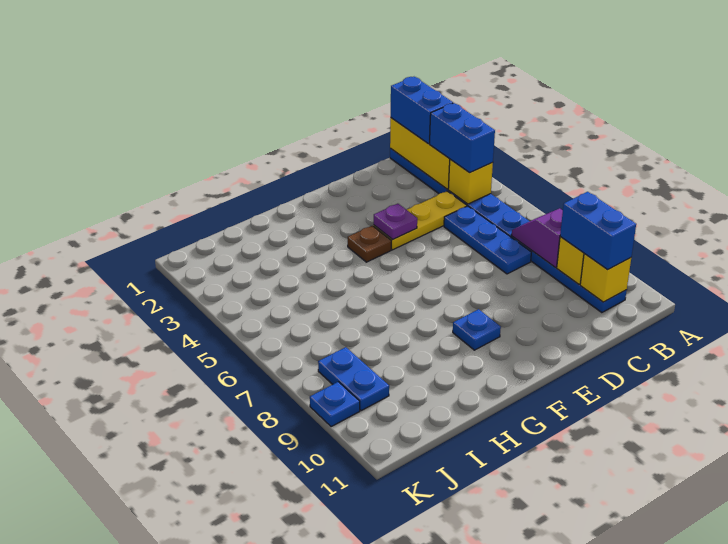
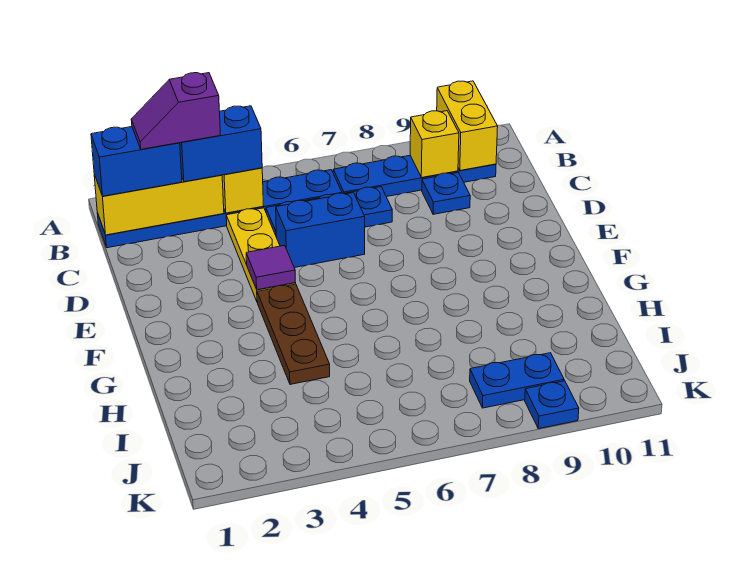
purple 1x2 slope [512,208,563,268] -> purple 1x2 slope moved to [131,73,220,149]
blue 1x2 brick [560,192,636,270] -> blue 1x2 brick moved to [276,193,365,268]
yellow 1x1 brick [580,254,631,302] -> yellow 1x2 brick [437,81,498,170]
purple 1x1 plate [374,204,417,240] -> purple 1x1 tile [246,245,295,290]
brown 1x1 plate [348,226,391,262] -> brown 1x3 plate [257,284,330,384]
blue 1x1 plate [453,309,501,350] -> blue 1x1 plate moved to [422,173,470,214]

